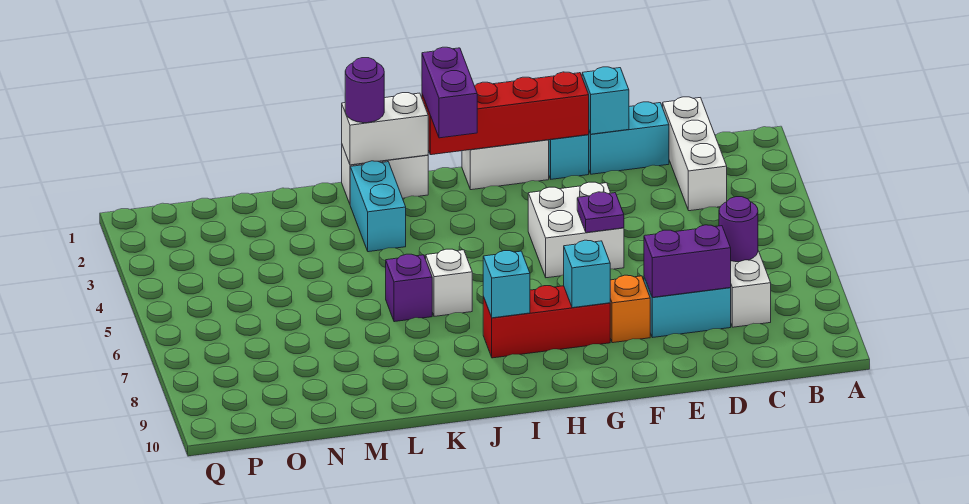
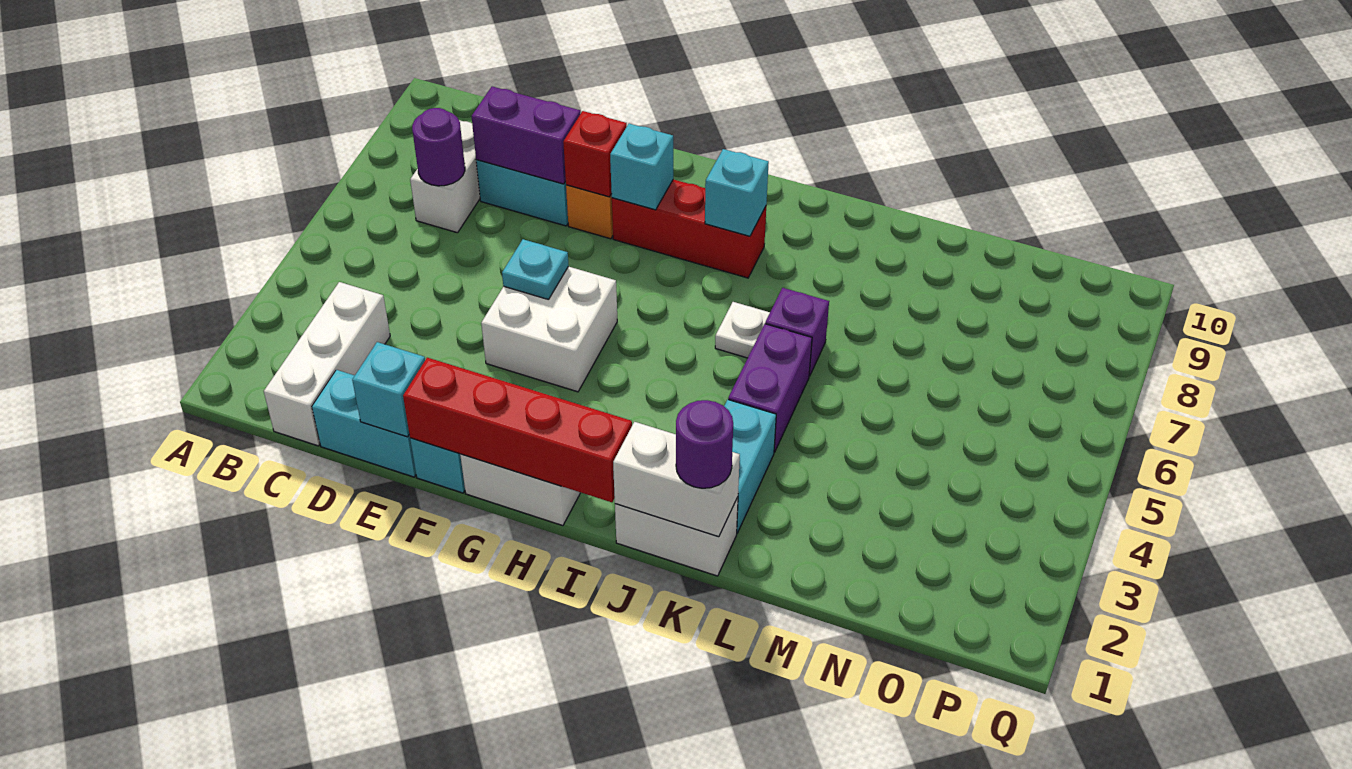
purple 1x1 plate [577,192,624,233] -> cyan 1x1 plate [502,239,569,300]
none -> red 1x1 brick [563,111,627,197]
purple 1x2 brick [422,47,477,138] -> purple 1x2 brick moved to [728,324,812,452]
white 1x1 brick [426,249,472,316] -> white 1x1 plate [715,302,770,358]

